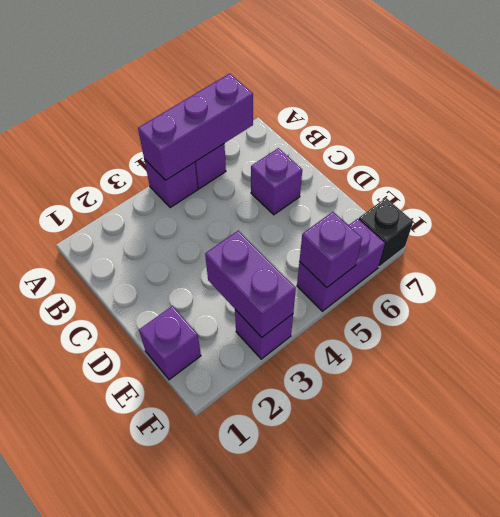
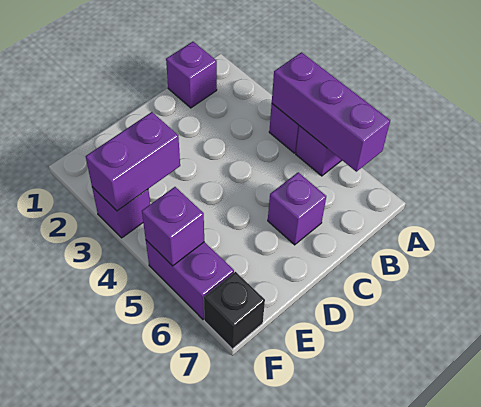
purple 1x1 brick [139,306,201,380] -> purple 1x1 brick moved to [166,42,217,108]

